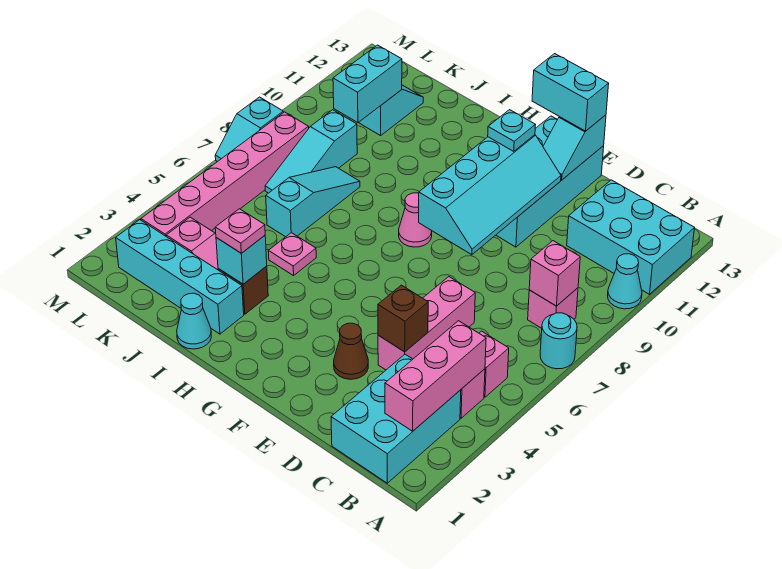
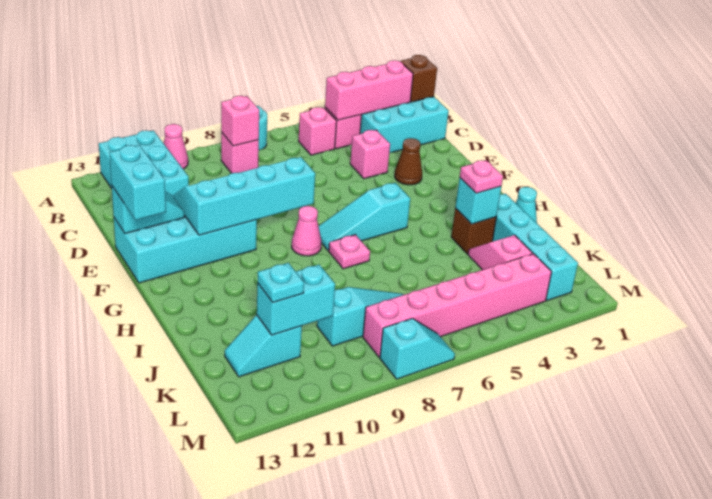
cyan 1x1 cone [608,254,642,309] -> pink 1x1 cone [164,124,188,169]
pink 1x3 brick [378,277,475,370] -> pink 1x1 brick [350,130,390,179]
brown 1x1 brick [378,285,428,352] -> brown 1x1 brick moved to [401,55,437,102]
cyan 1x1 plate [488,110,535,151] -> cyan 1x1 plate moved to [258,263,304,303]
pink 1x1 plate [268,233,316,276] -> pink 1x1 plate moved to [329,235,370,269]
cyan 1x3 slope [266,167,360,237] -> cyan 1x3 slope moved to [319,183,410,251]

